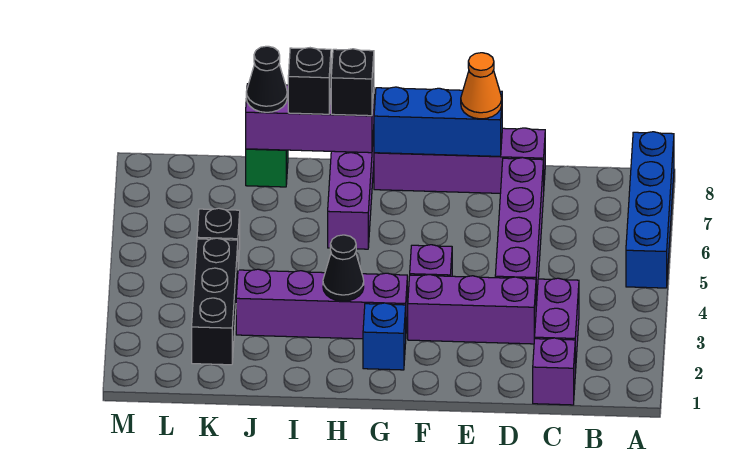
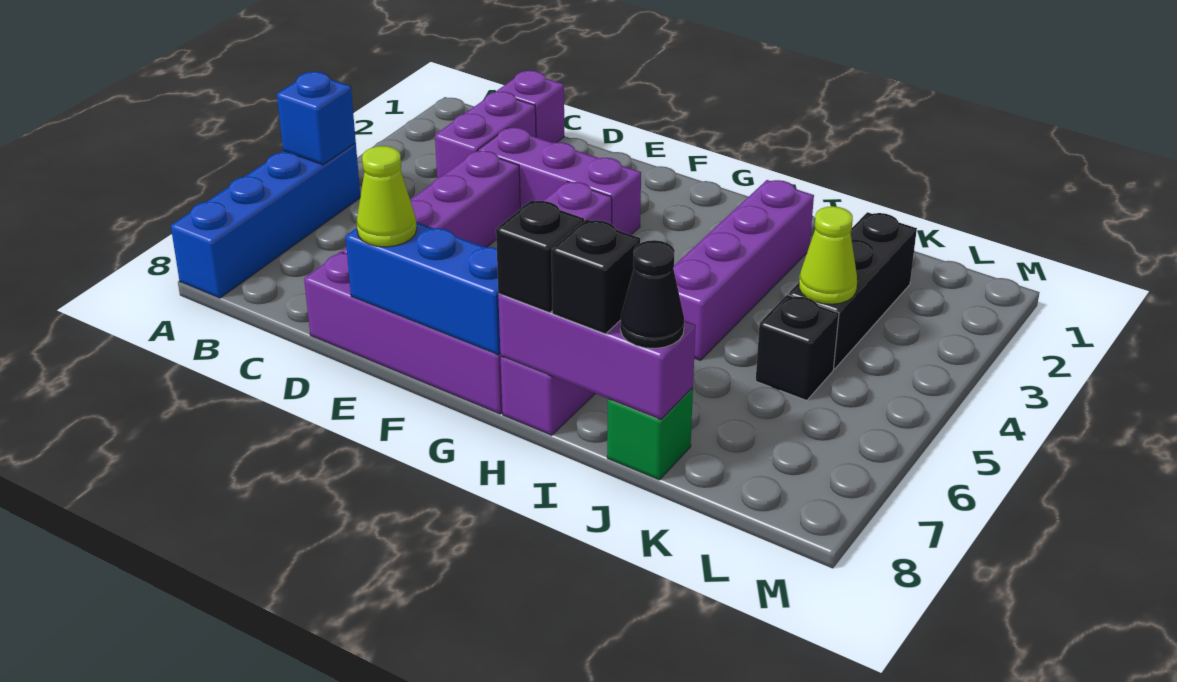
orange 1x1 cone [461,53,502,119] -> lime 1x1 cone [357,146,417,247]
blue 1x1 brick [363,303,406,370] -> blue 1x1 brick moved to [277,72,356,165]
purple 1x4 brick [236,269,407,339] -> purple 1x4 brick turned to [673,180,814,360]
black 1x1 cone [323,235,364,301] -> none
none -> lime 1x1 cone [799,206,857,304]

